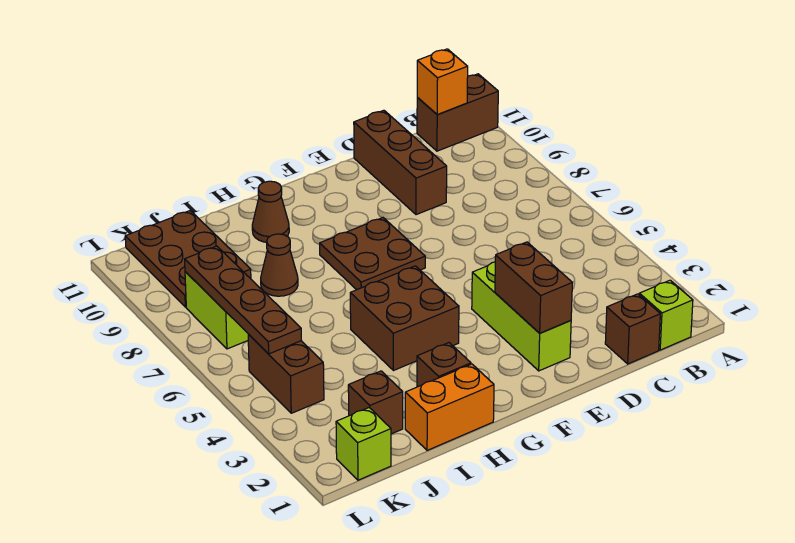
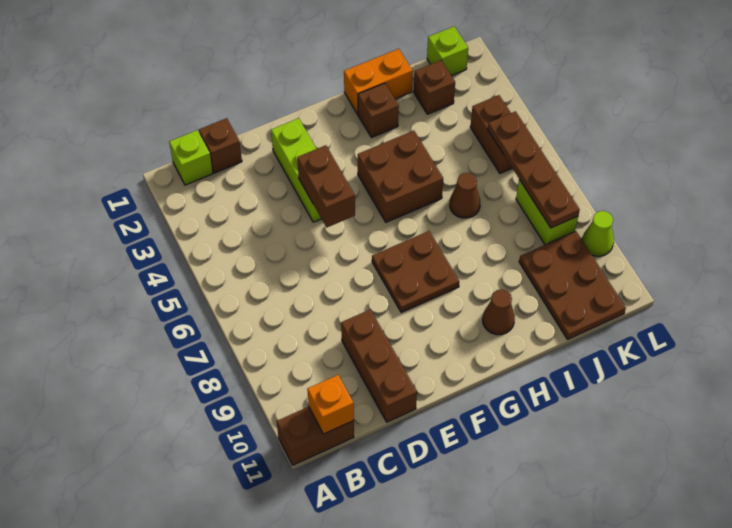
brown 1x2 brick [495,242,572,333] -> brown 1x2 brick moved to [297,145,355,227]
brown 1x1 cone [261,234,298,296] -> brown 1x1 cone moved to [450,173,480,218]
none -> lime 1x1 cone [582,211,614,256]

